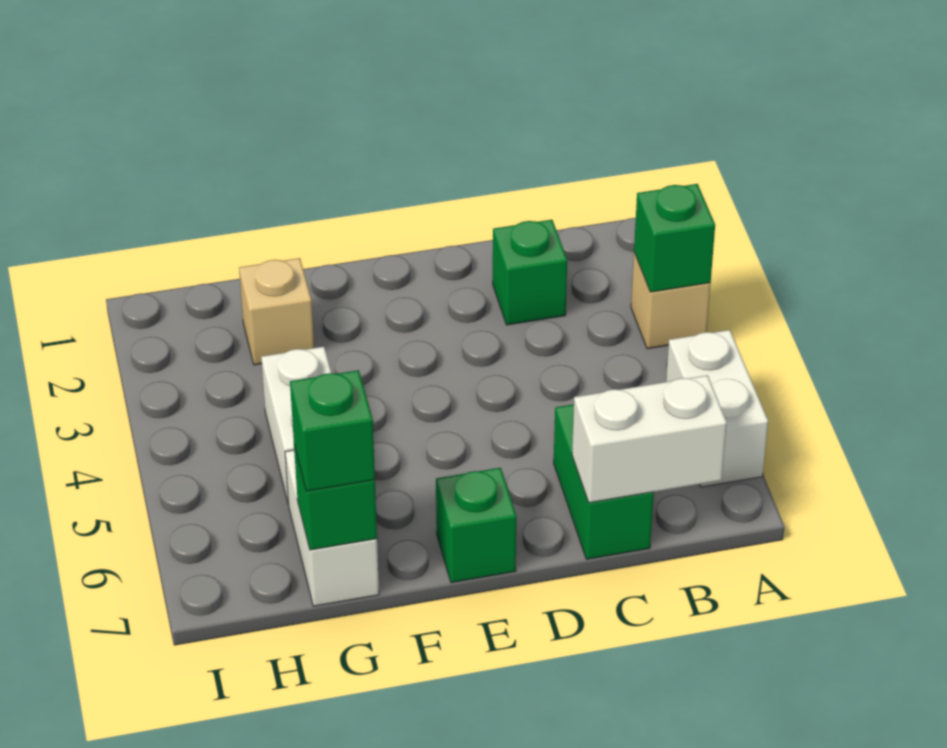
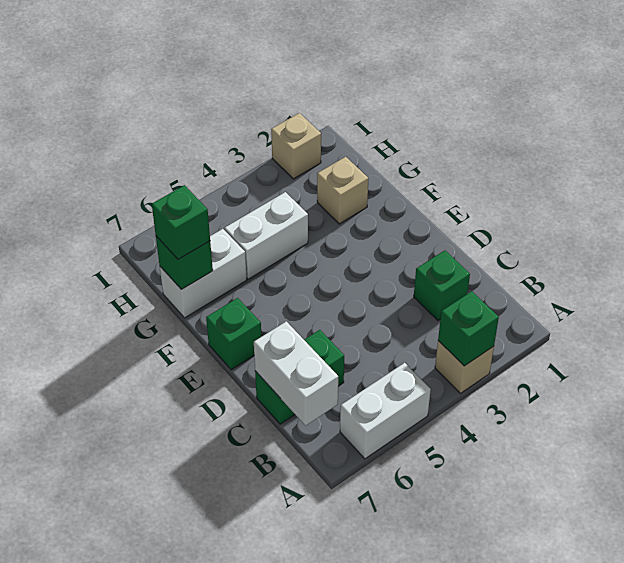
none -> tan 1x1 brick [271,113,321,179]

